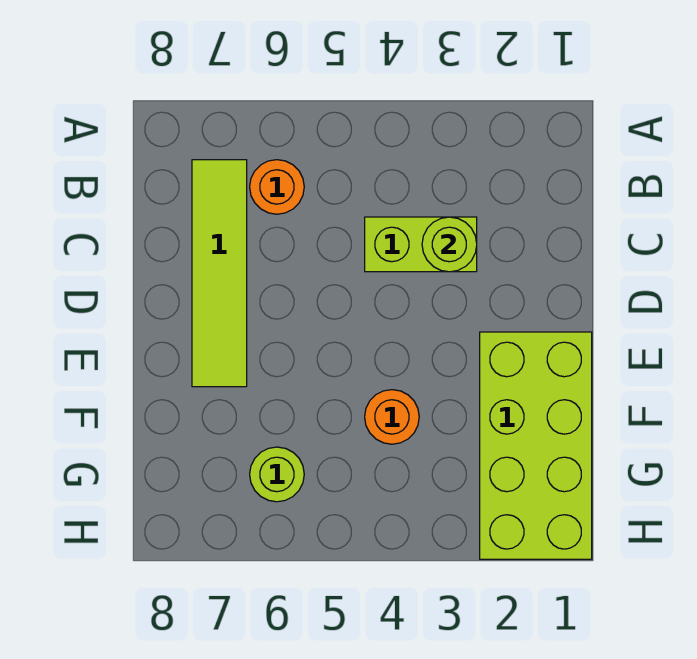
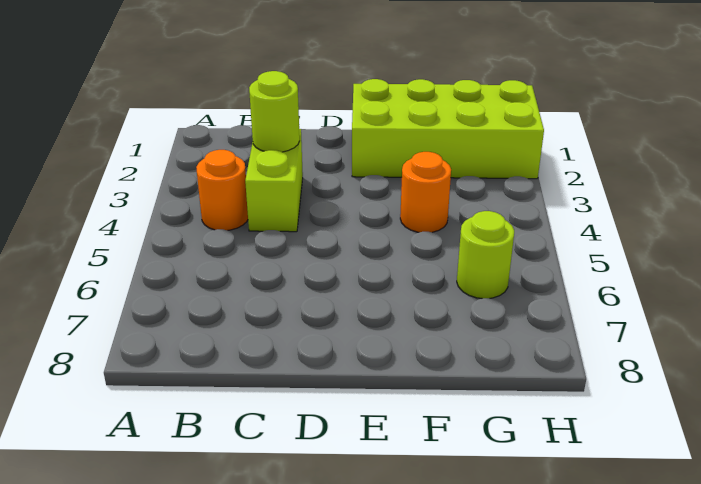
orange 1x1 round brick [250,160,304,214] -> orange 1x1 round brick moved to [196,150,248,230]
lime 1x4 tile [192,160,247,387] -> none

